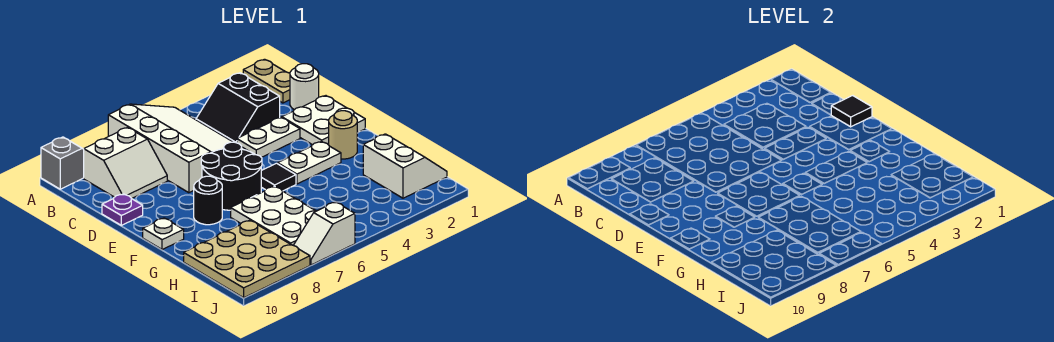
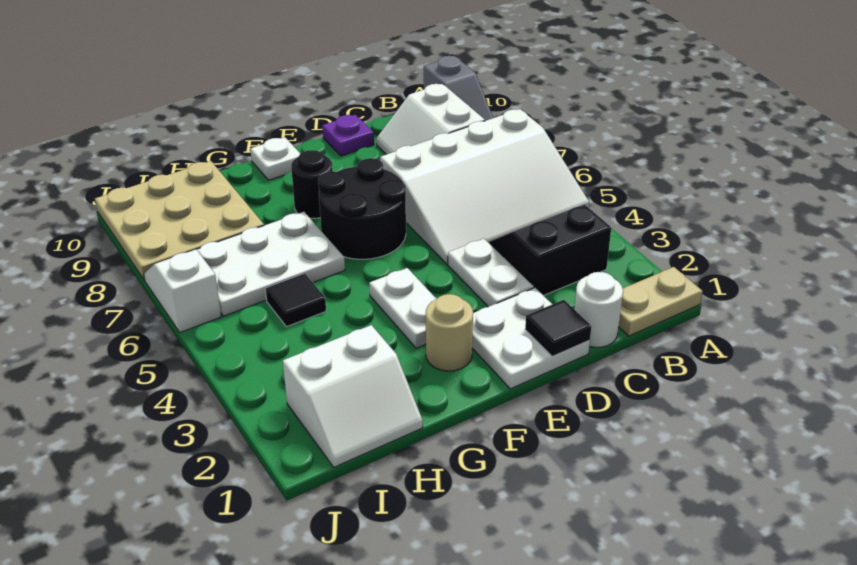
black 1x1 tile [261,163,296,191] -> black 1x1 tile moved to [265,273,326,327]

